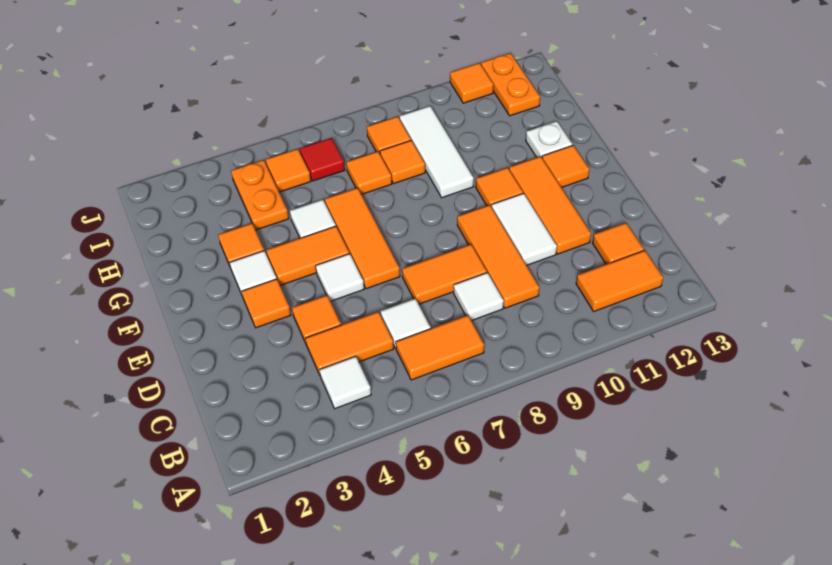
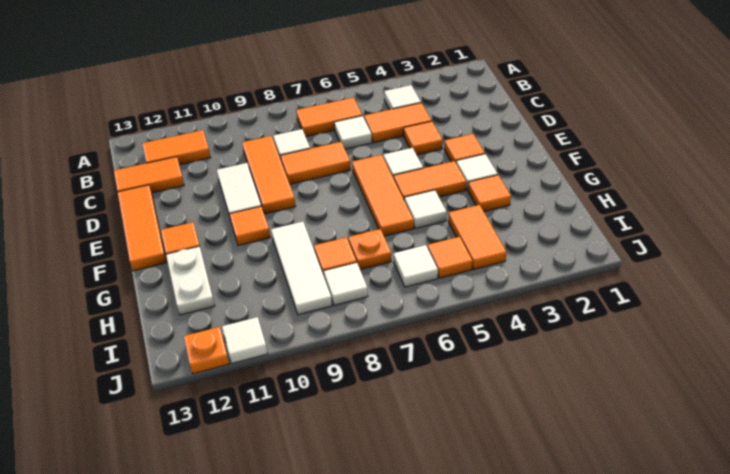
orange 1x1 tile [593,223,644,264] -> orange 1x2 tile [114,157,184,193]
orange 1x3 tile [509,156,591,254] -> orange 1x3 tile moved to [118,185,166,271]
white 1x1 plate [526,121,572,157] -> white 1x2 plate [166,246,215,315]
orange 1x2 plate [231,160,289,230] -> orange 1x2 tile [448,205,507,269]
orange 1x1 tile [346,151,392,195] -> orange 1x1 plate [349,229,391,270]
red 1x1 tile [300,138,345,181] -> white 1x1 tile [394,245,438,287]
orange 1x1 tile [367,116,411,153] -> white 1x1 tile [324,262,368,305]
orange 1x2 plate [481,53,540,116] -> orange 1x1 plate [184,327,229,374]
orange 1x1 tile [450,63,493,103] -> white 1x1 tile [222,317,268,364]

